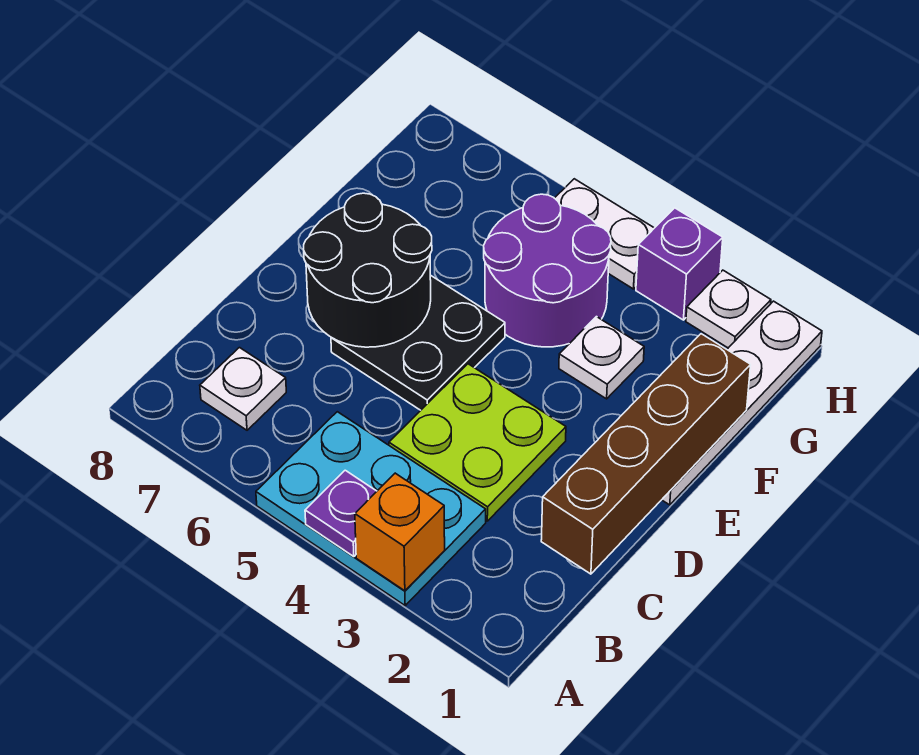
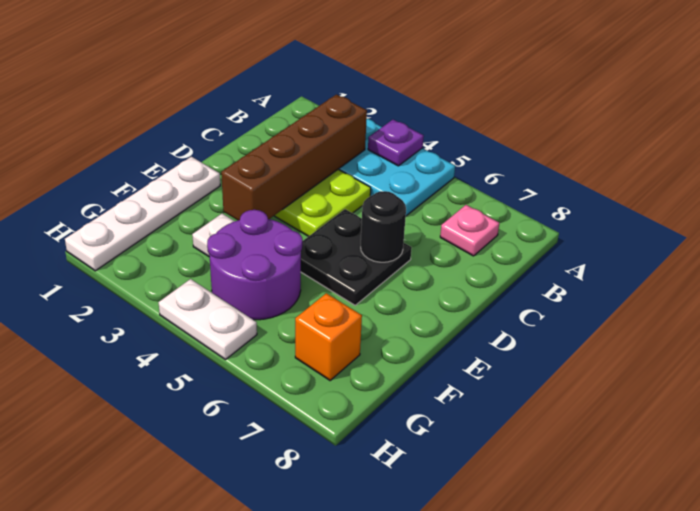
orange 1x1 brick [355,473,445,591] -> orange 1x1 brick moved to [295,293,362,380]
white 1x1 plate [200,348,286,430] -> pink 1x1 plate [440,205,499,256]
brown 1x4 brick [541,334,751,574] -> brown 1x4 brick moved to [221,95,367,221]
black 2x2 round brick [304,193,432,347] -> black 1x1 round brick [361,191,406,262]
white 1x1 plate [686,270,771,348] -> none
purple 1x1 brick [636,208,723,320] -> none

